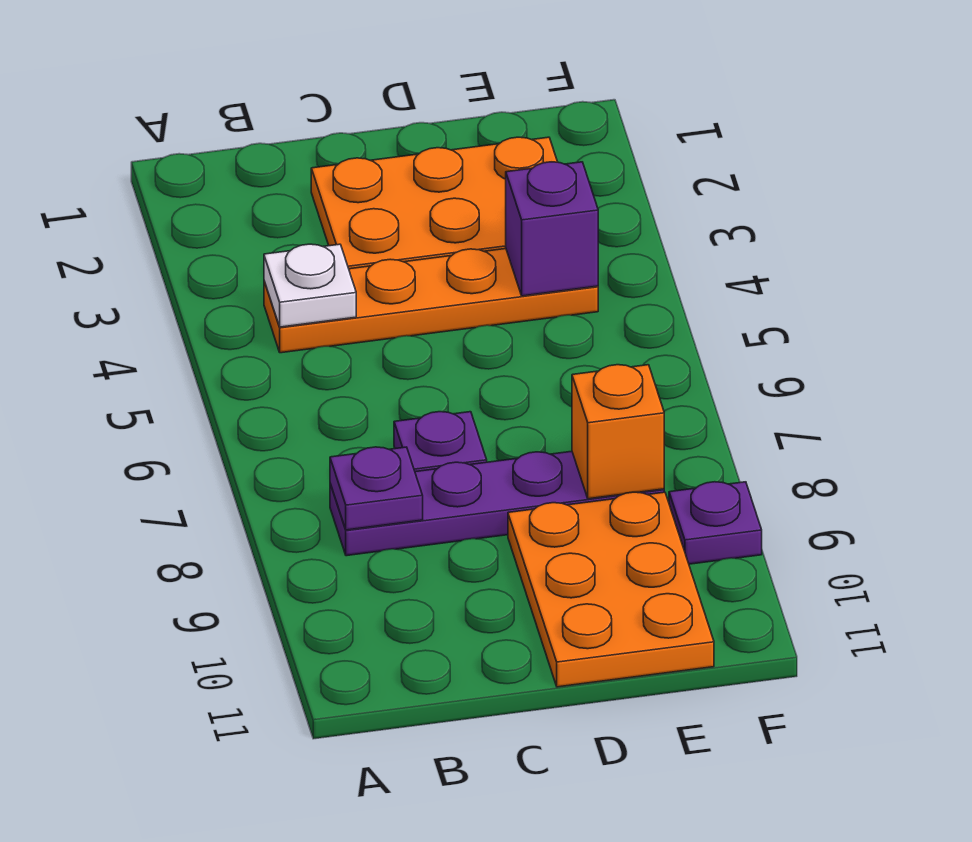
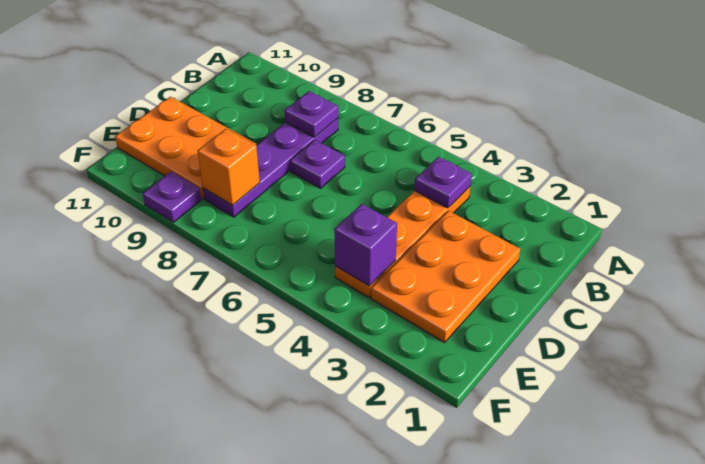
white 1x1 plate [264,244,356,327] -> purple 1x1 plate [414,157,472,208]

